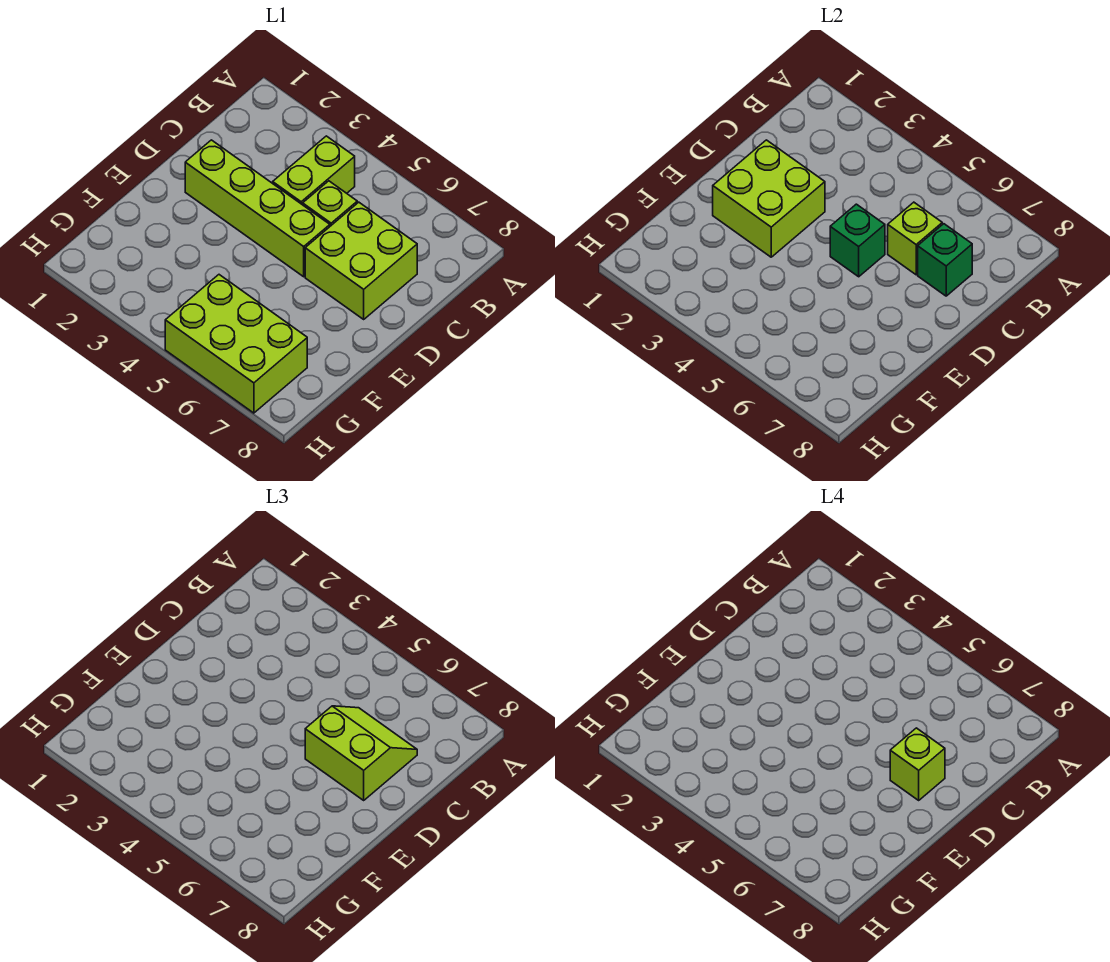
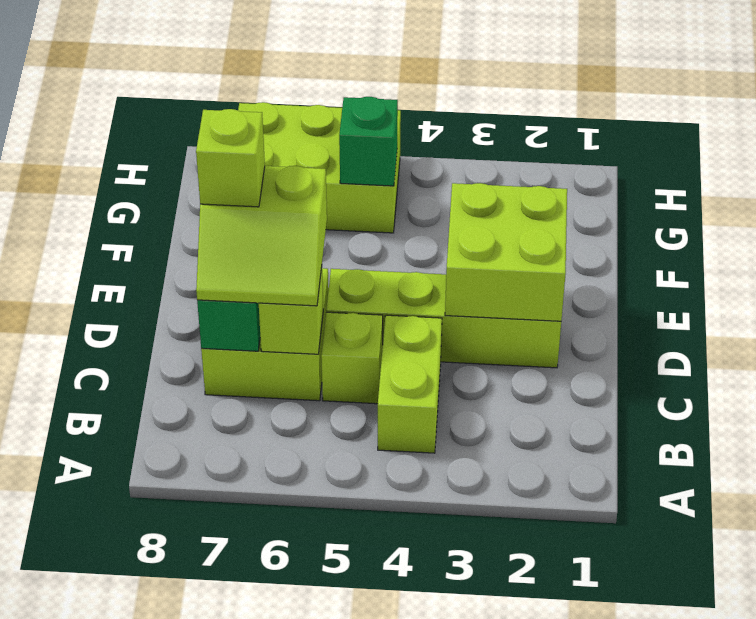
green 1x1 brick [830,204,885,277] -> green 1x1 brick moved to [339,97,398,186]

